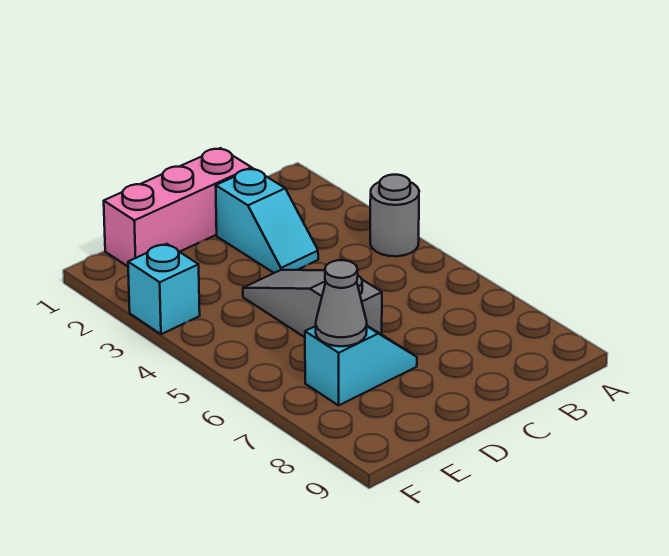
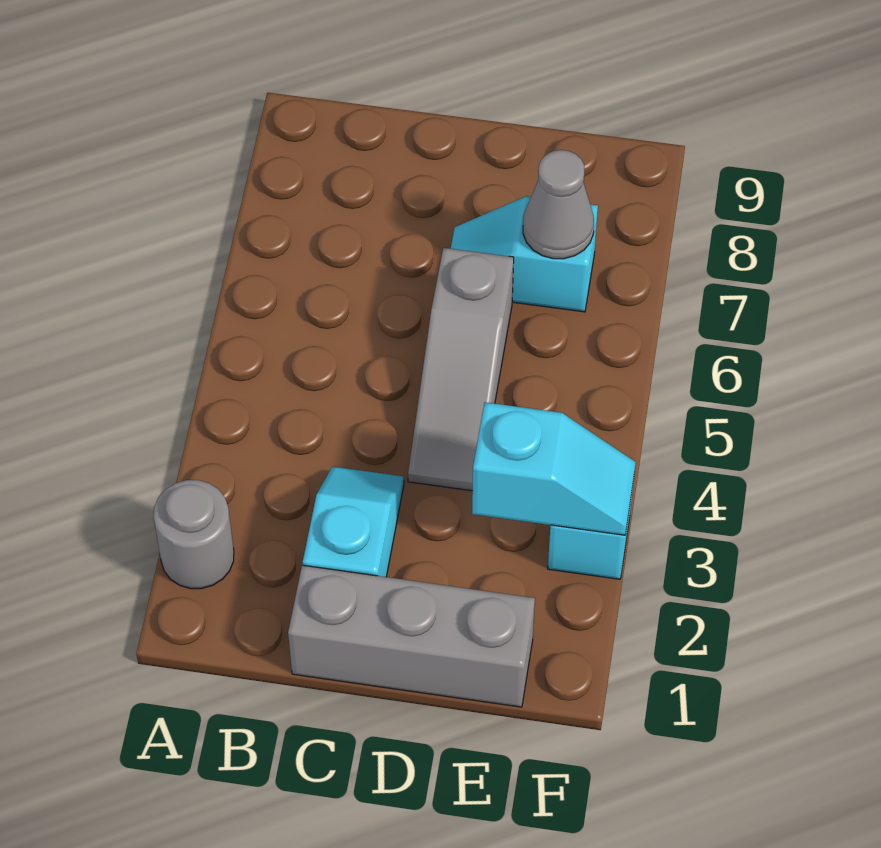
grey 1x1 round brick [370,175,419,256] -> grey 1x1 round brick moved to [154,480,234,589]
pink 1x3 brick [104,148,252,266] -> grey 1x3 brick [288,565,535,707]
none -> cyan 1x2 slope [472,402,636,535]

